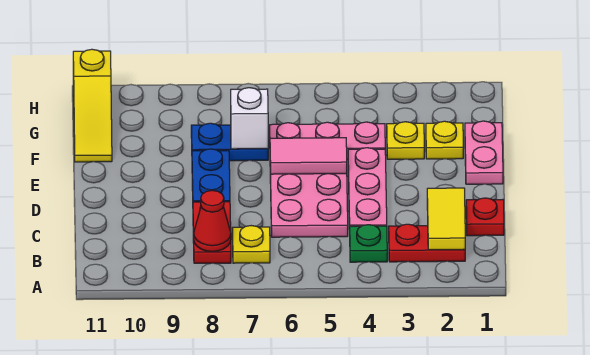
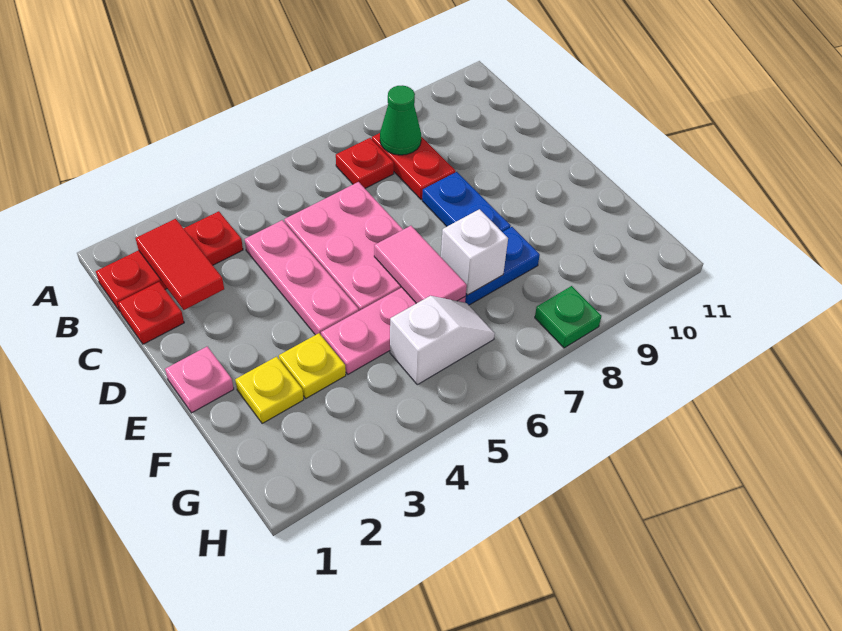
red 1x2 plate [389,224,465,262] -> red 1x3 plate [96,211,243,311]
yellow 1x2 tile [427,188,465,250] -> red 1x2 tile [136,219,224,310]
green 1x1 plate [350,225,387,262] -> green 1x1 plate moved to [535,286,601,348]
yellow 1x1 plate [232,226,270,263] -> red 1x1 plate [336,138,394,188]
red 1x1 cone [194,190,231,252] -> green 1x1 cone [380,85,421,155]
pink 1x2 plate [465,121,503,184] -> pink 1x1 plate [165,346,234,413]
pink 1x2 tile [270,138,347,174] -> pink 1x2 tile turned to [374,226,467,303]
yellow 1x3 slope [73,49,112,162] -> none
none -> white 1x2 slope [390,296,495,385]

